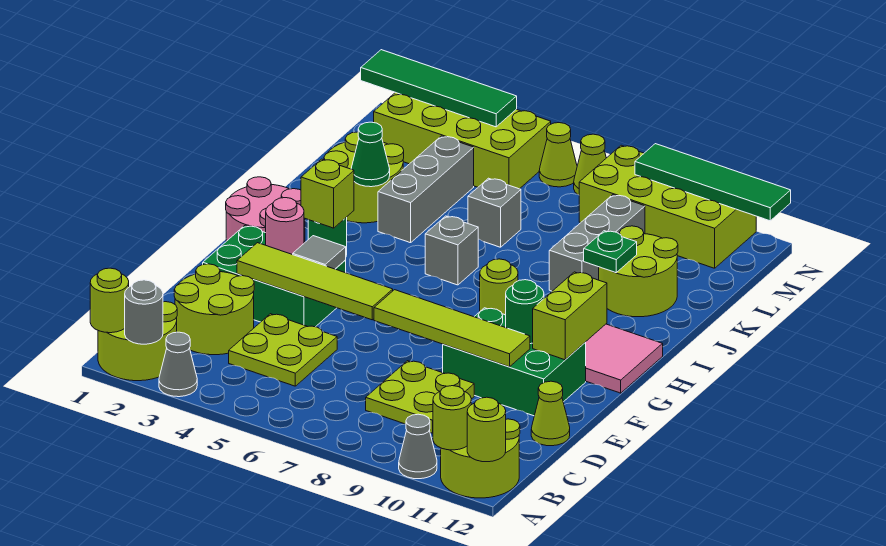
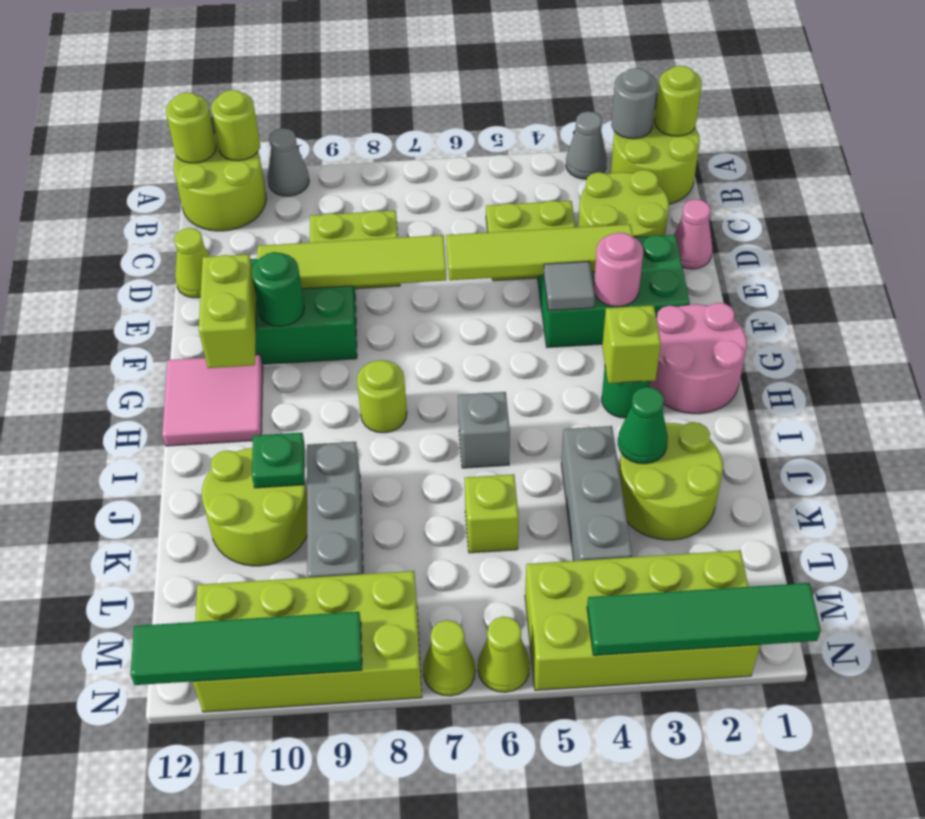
none -> pink 1x1 cone [674,199,712,269]
grey 1x1 brick [468,178,521,247] -> lime 1x1 brick [465,474,519,553]

